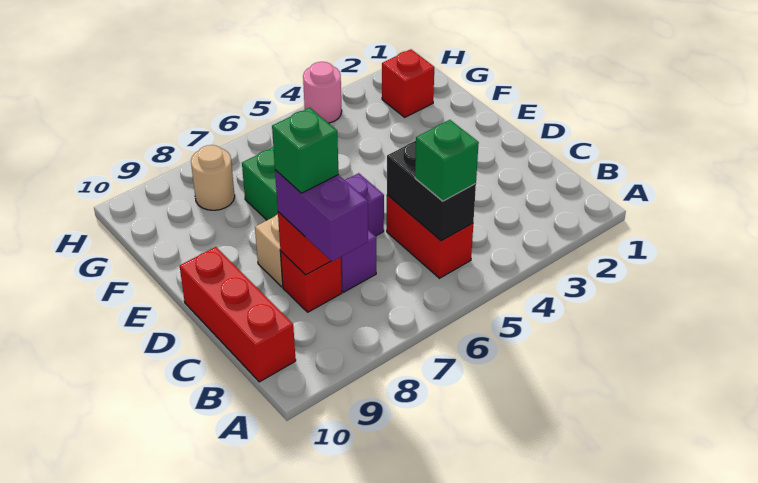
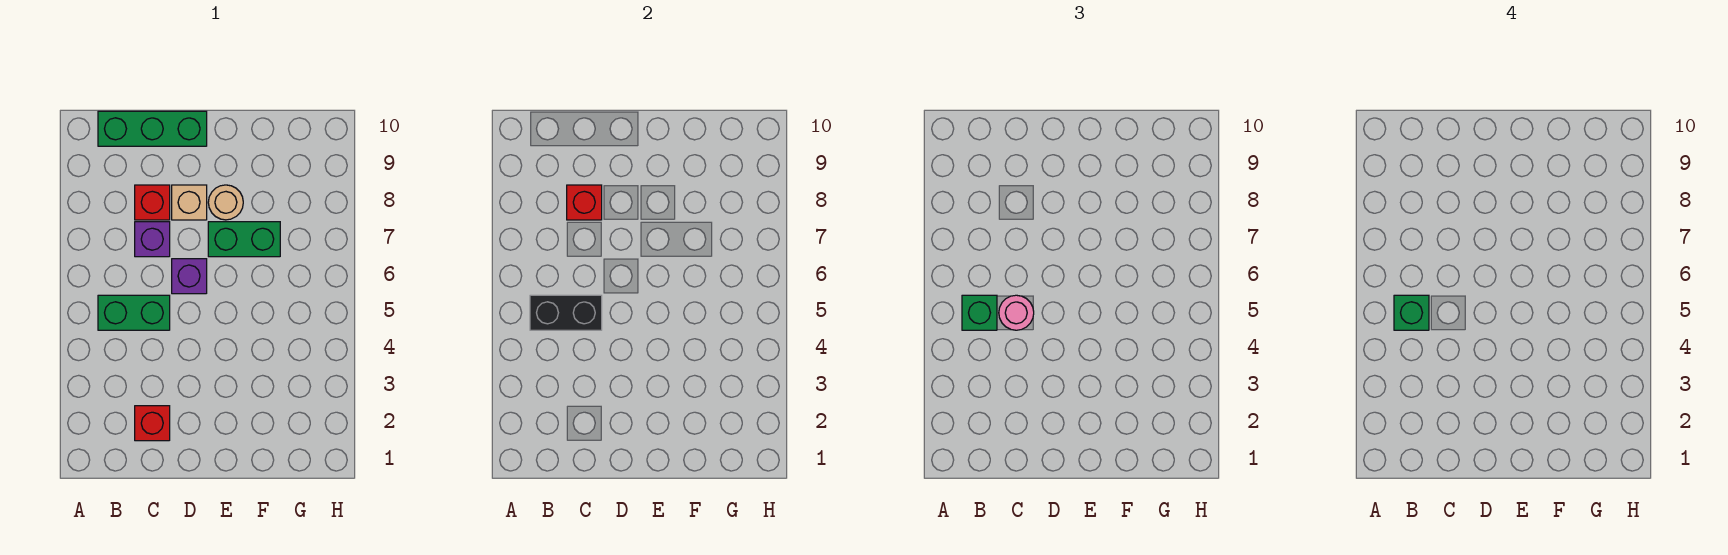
red 1x2 brick [387,195,473,278] -> green 1x2 brick [98,295,170,330]
purple 1x2 brick [275,170,368,261] -> none
red 1x3 brick [180,247,296,382] -> green 1x3 brick [98,111,207,146]
green 1x1 brick [272,108,339,193] -> green 1x1 brick moved to [1394,295,1429,330]
red 1x1 brick [382,49,434,117] -> red 1x1 brick moved to [135,406,170,441]
tan 1x1 round brick [191,145,235,210] -> tan 1x1 round brick moved to [208,185,243,220]
pink 1x1 round brick [303,62,342,123] -> pink 1x1 round brick moved to [999,295,1034,330]

